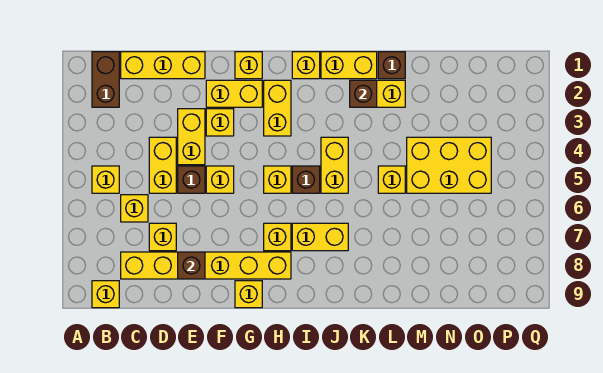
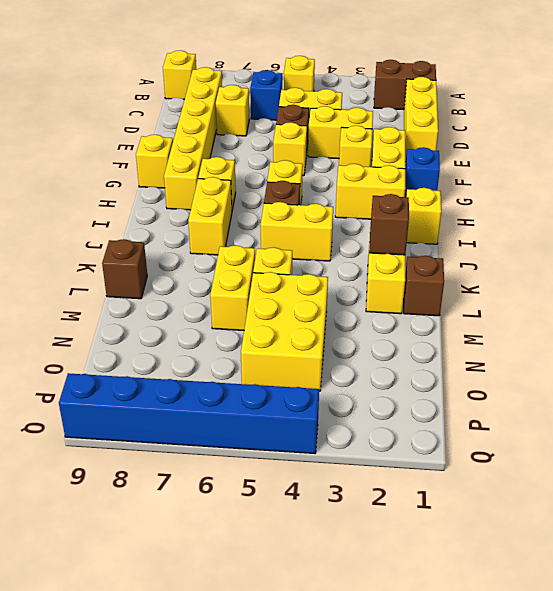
yellow 1x1 brick [121,195,148,222] -> blue 1x1 brick [250,70,282,120]
brown 1x1 brick [178,252,205,279] -> brown 1x1 brick moved to [102,239,147,299]
yellow 1x1 brick [235,52,262,79] -> blue 1x1 brick [405,147,440,197]
yellow 1x2 brick [321,52,377,79] -> yellow 1x2 brick moved to [210,245,255,330]
none -> blue 1x6 brick [59,373,319,453]

